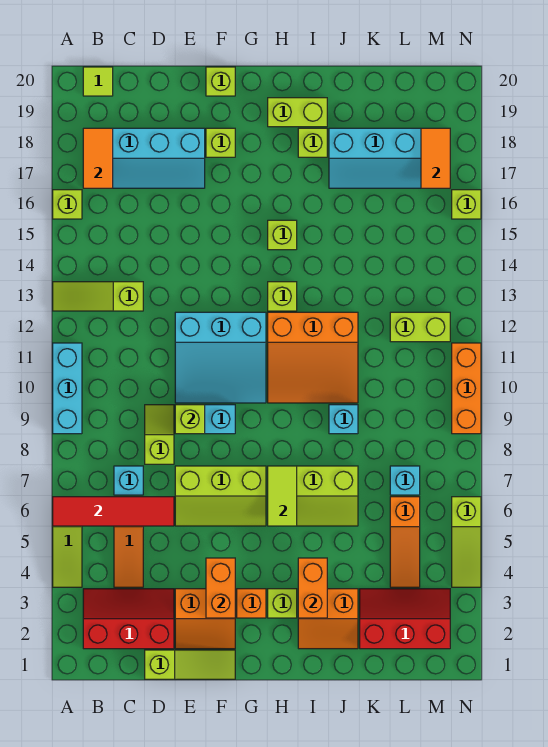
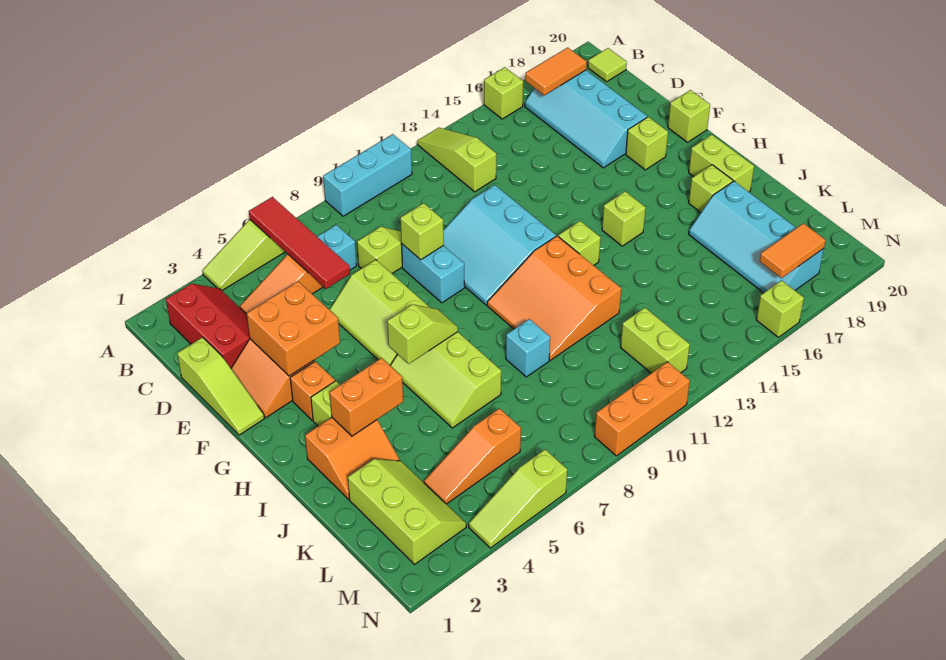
orange 1x2 brick [206,558,235,618] -> orange 2x2 brick [247,281,340,376]
lime 1x2 tile [268,466,297,526] -> lime 1x2 slope [387,304,458,364]
orange 2x2 slope [298,589,358,649] -> orange 2x2 slope turned to [305,417,400,499]
red 2x3 slope [360,589,450,649] -> lime 2x3 slope [348,459,466,564]
cyan 1x1 brick [390,466,420,495] -> none

